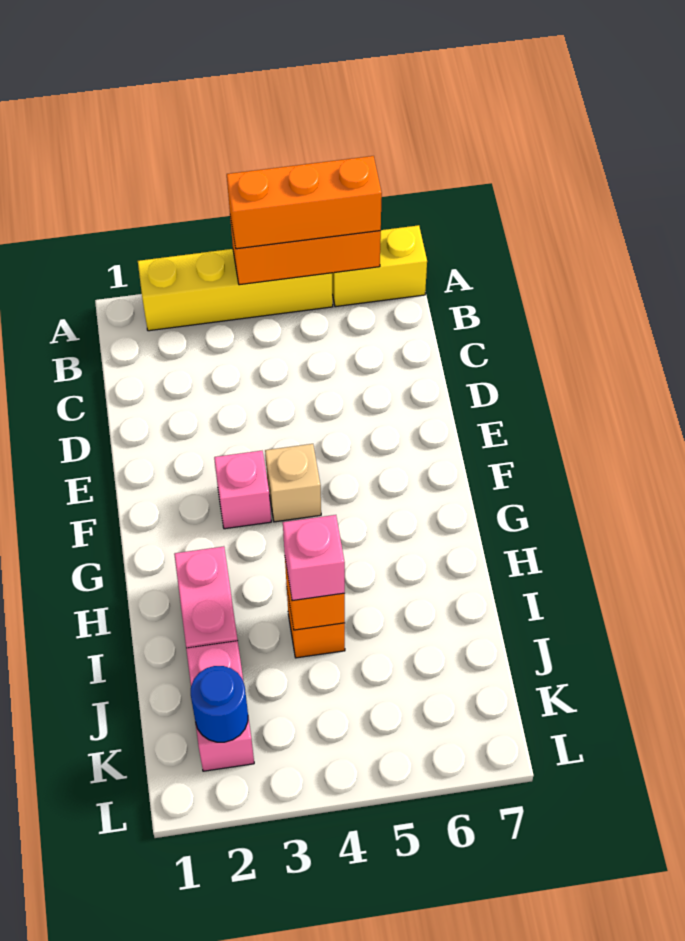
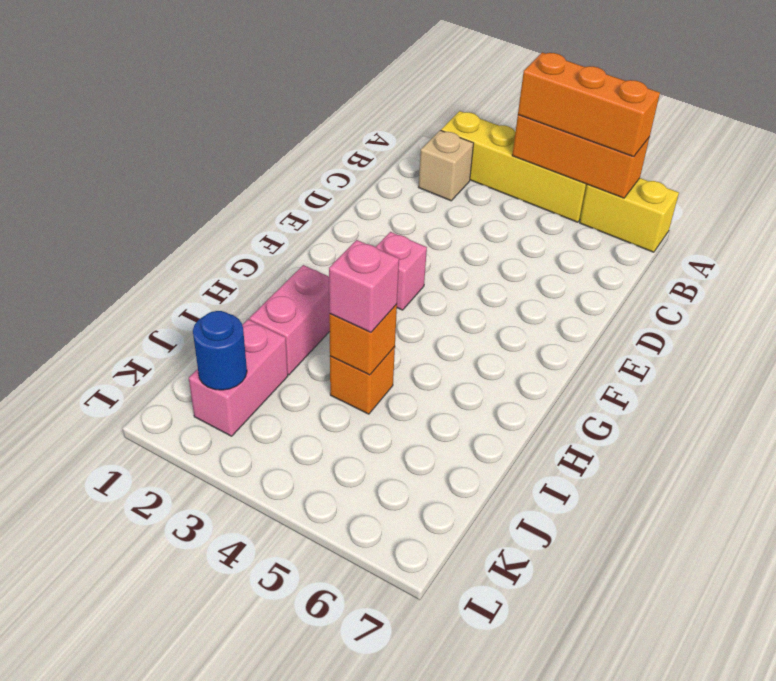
tan 1x1 brick [265,444,321,522] -> tan 1x1 brick moved to [419,130,474,201]

